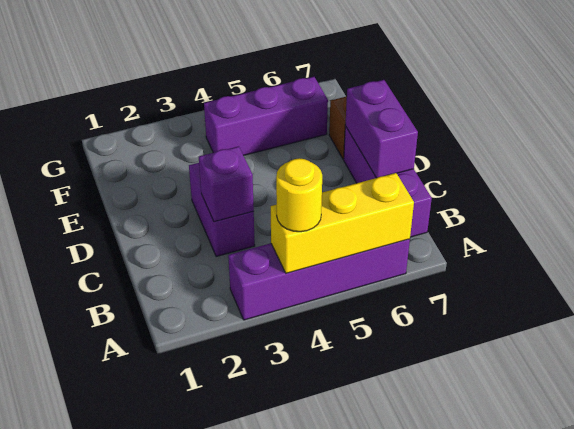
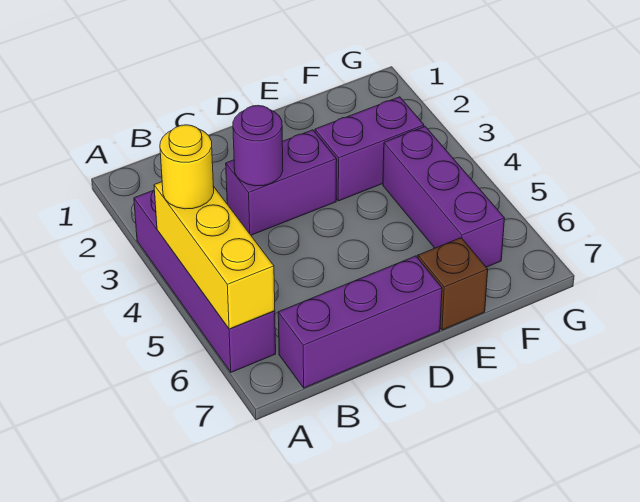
purple 1x1 brick [199,146,254,222] -> purple 1x1 round brick [233,105,283,186]
purple 1x2 brick [345,80,418,178] -> purple 1x2 brick moved to [315,97,424,201]

